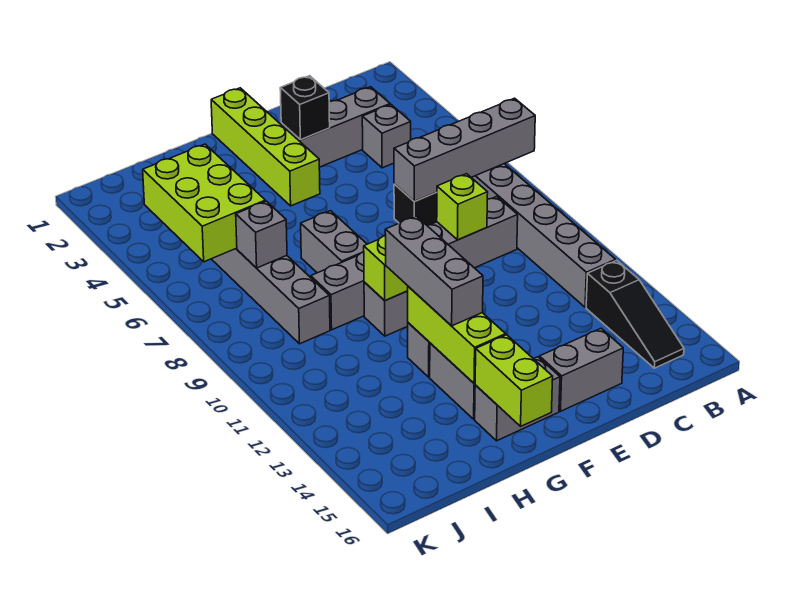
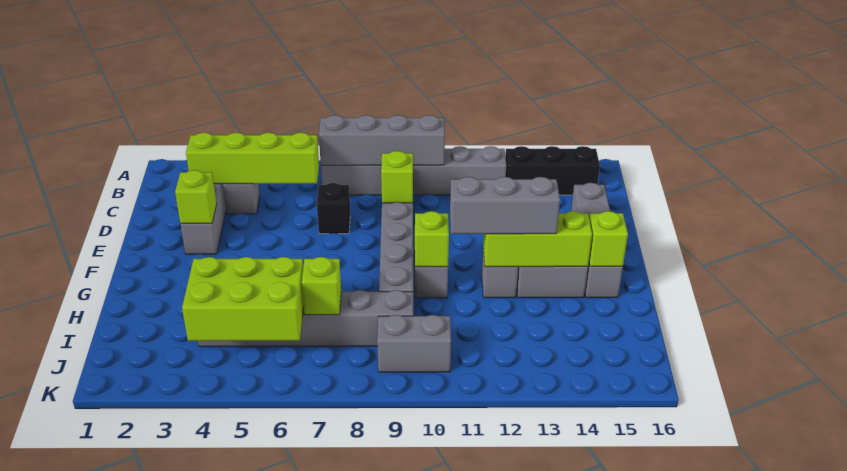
grey 1x4 brick [394,98,535,201] -> grey 1x4 brick turned to [319,115,445,165]
black 1x3 slope [586,260,684,368] -> black 1x3 brick [506,146,600,195]
black 1x1 brick [280,76,330,140] -> lime 1x1 brick [175,170,217,223]
lime 1x4 brick [211,88,320,206] -> lime 1x4 brick moved to [186,133,319,184]
grey 1x2 brick [301,211,367,273] -> grey 1x2 brick moved to [377,315,451,372]
lime 1x2 brick [475,335,553,426] -> lime 1x1 brick [589,211,628,266]
grey 1x1 brick [236,201,287,268] -> lime 1x1 brick [302,257,341,315]

